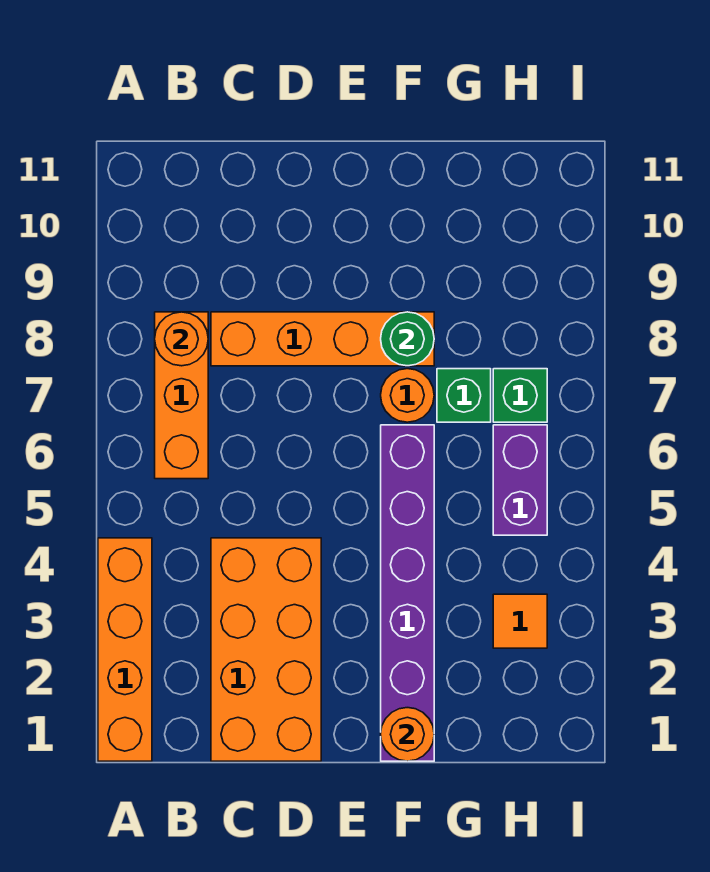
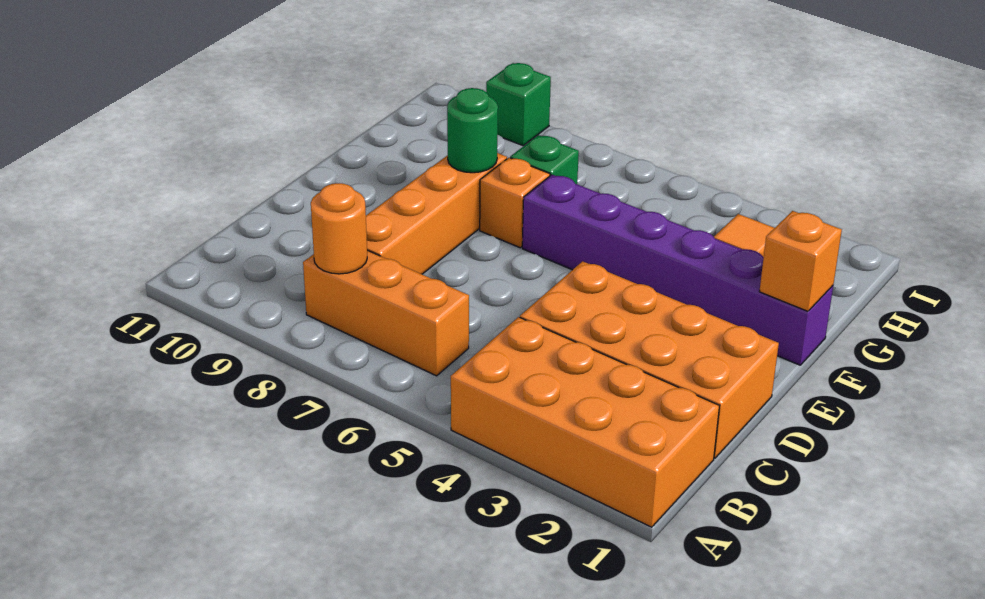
orange 1x4 brick [98,538,152,761] -> orange 2x4 brick [451,317,719,527]
orange 1x1 round brick [381,708,434,761] -> orange 1x1 brick [759,211,842,311]
orange 1x1 round brick [381,369,434,422] -> orange 1x1 brick [480,158,550,248]
purple 1x2 brick [493,425,547,535] -> none
green 1x1 brick [493,369,547,422] -> green 1x1 brick moved to [486,63,551,146]

